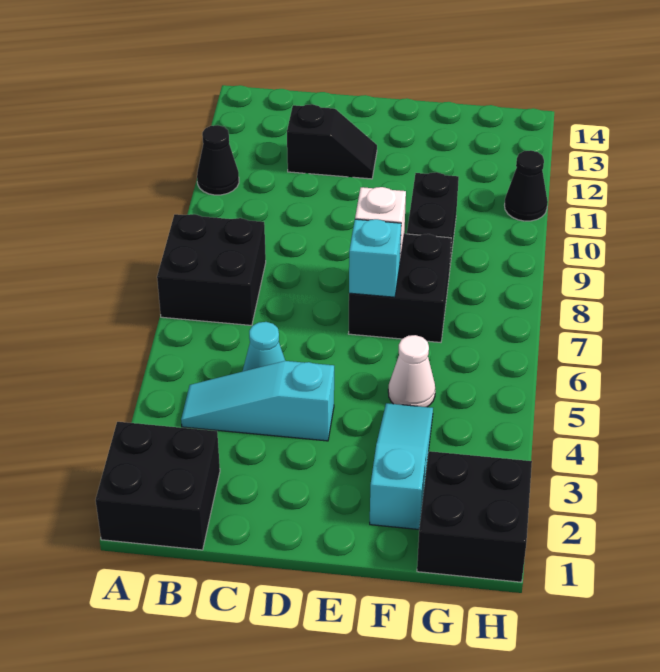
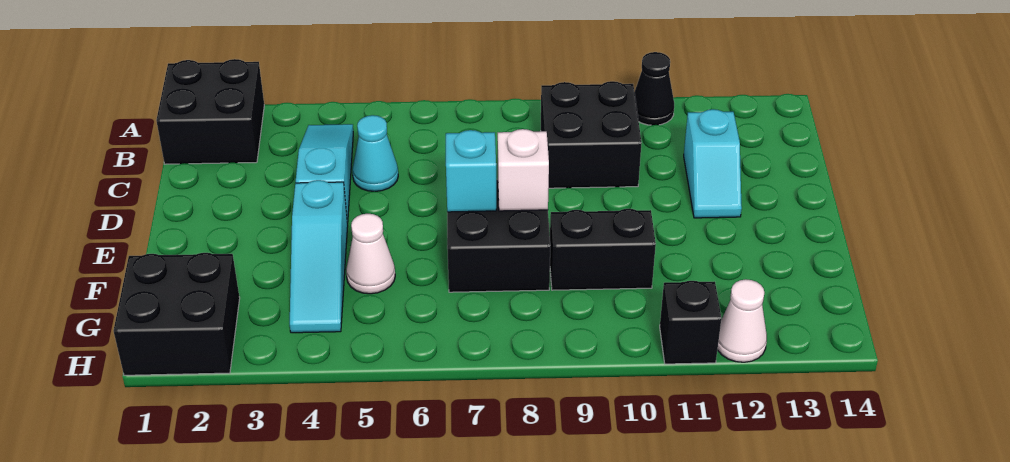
black 2x2 brick [157,214,266,325] -> black 2x2 brick moved to [541,81,642,188]
black 1x2 slope [287,104,377,179] -> cyan 1x2 slope [684,109,742,218]
cyan 1x3 slope [370,403,433,529] -> cyan 1x3 slope turned to [290,180,348,333]
black 1x1 cone [505,150,548,221] -> black 1x1 brick [660,281,721,364]
none -> white 1x1 cone [718,279,767,362]

